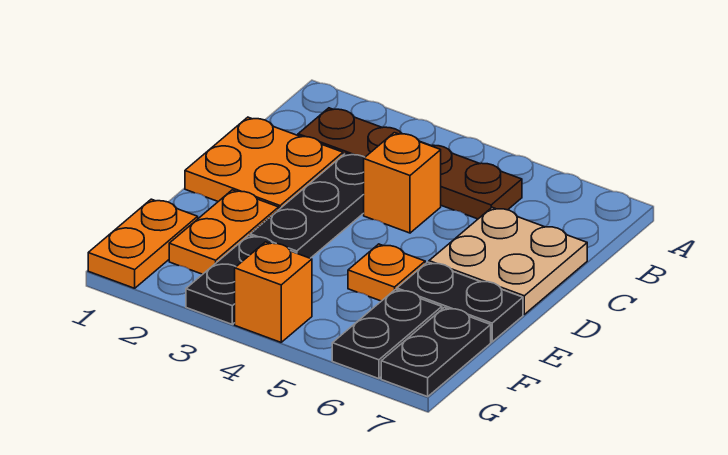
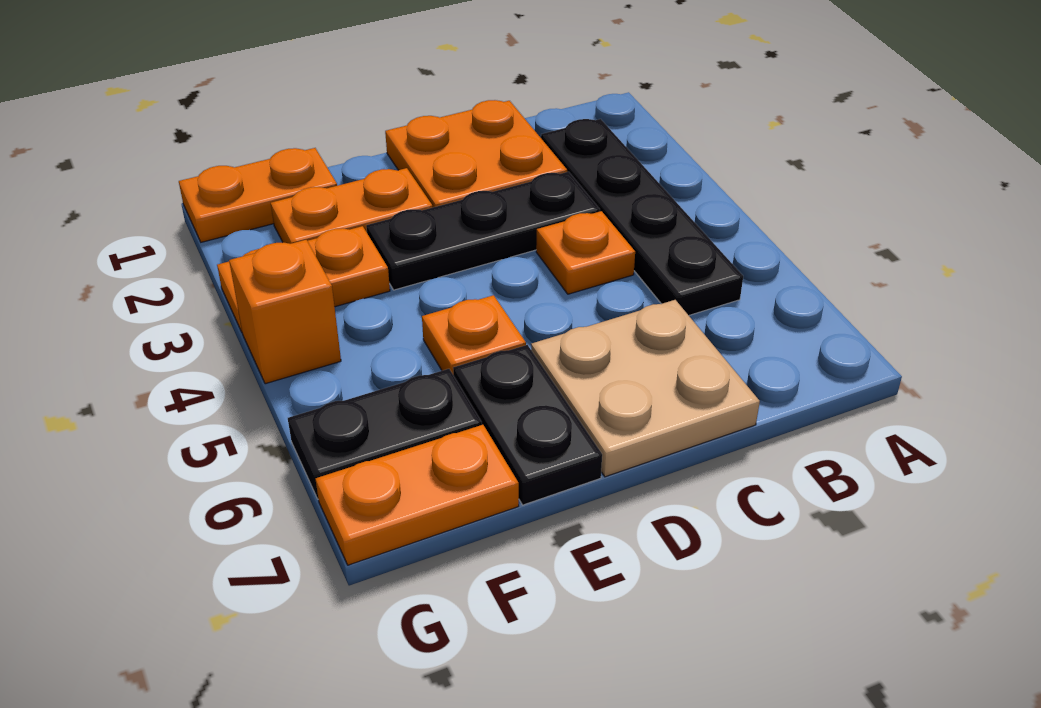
brown 1x4 plate [298,108,522,219] -> black 1x4 plate [541,119,743,315]
orange 1x1 brick [364,133,441,233] -> orange 1x1 plate [536,211,635,294]
black 1x2 plate [186,235,295,324] -> orange 1x2 plate [217,226,390,332]
black 1x2 plate [381,308,491,397] -> orange 1x2 plate [316,425,519,565]

